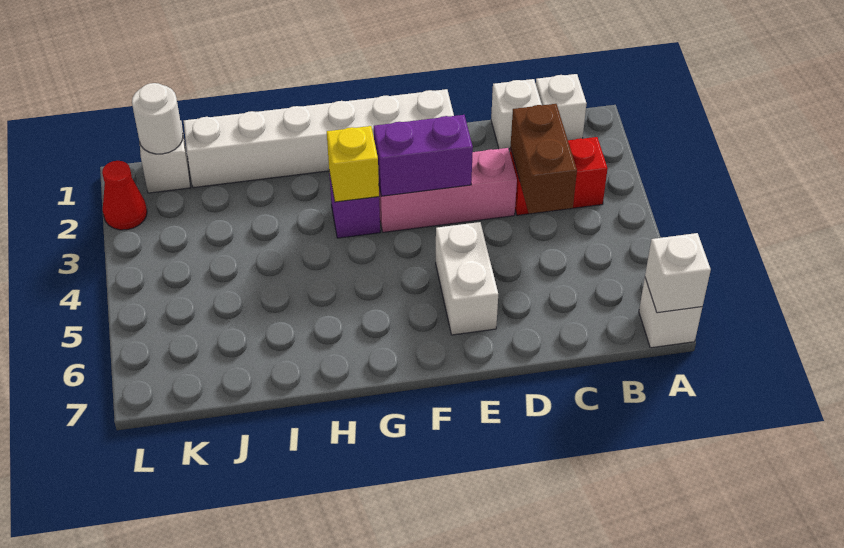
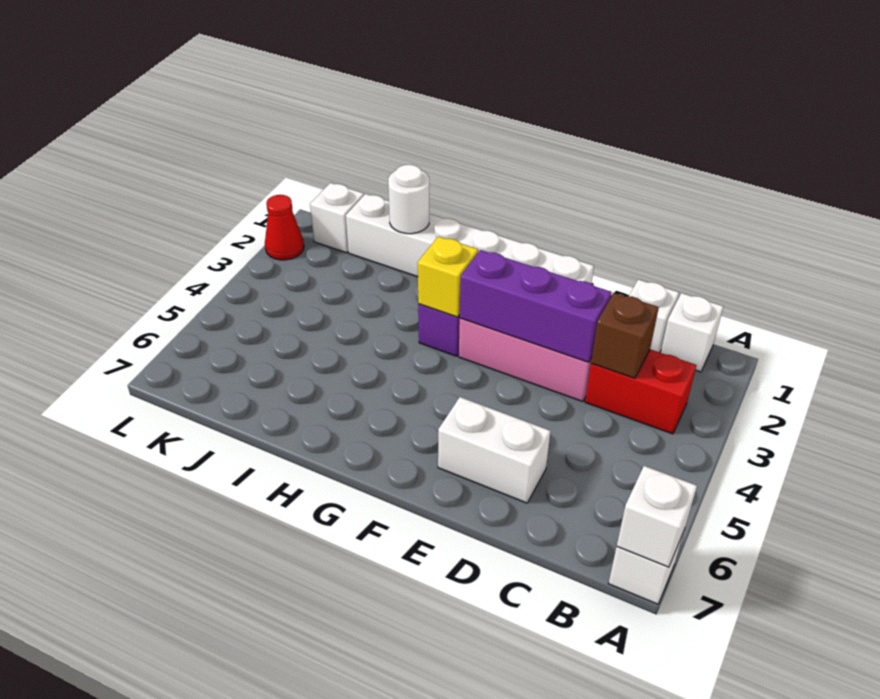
brown 1x2 brick [510,104,577,214] -> brown 1x1 brick [591,293,659,378]
purple 1x2 brick [374,115,473,196] -> purple 1x3 brick [460,250,612,362]
white 1x2 brick [436,222,498,335] -> white 1x2 brick turned to [438,397,551,503]
white 1x1 round brick [132,83,183,154] -> white 1x1 round brick moved to [388,165,429,234]

